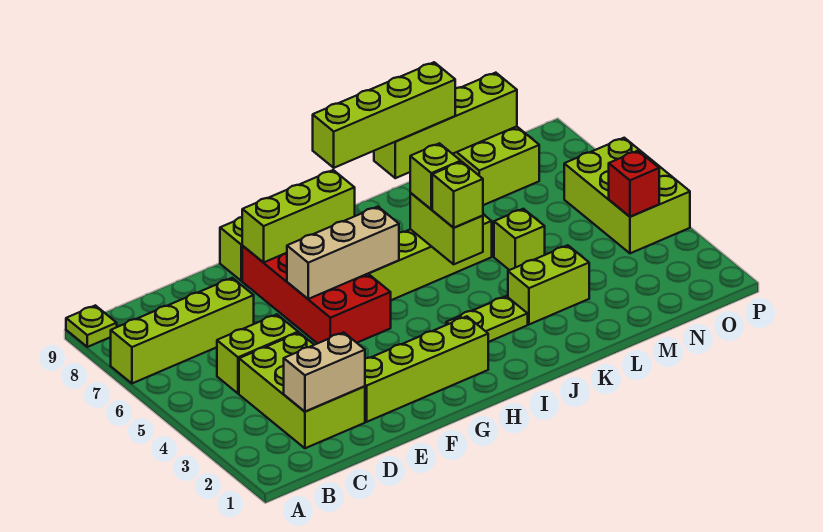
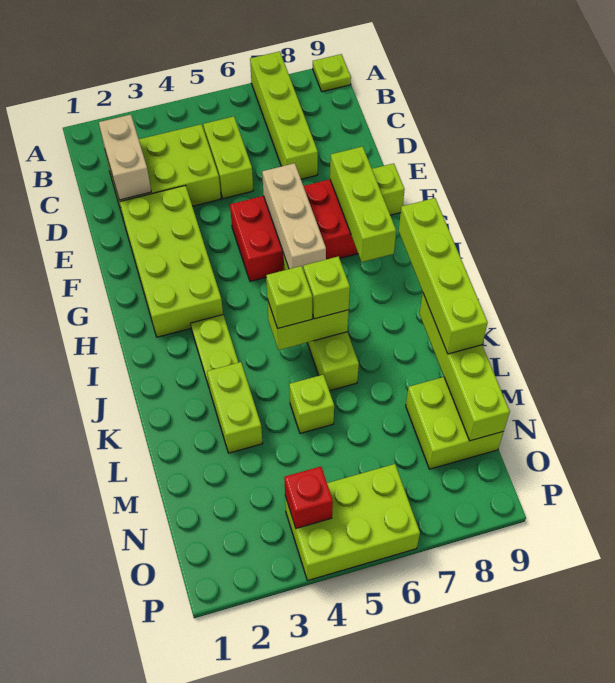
lime 1x4 brick [365,316,488,422] -> lime 2x4 brick [120,186,223,337]

